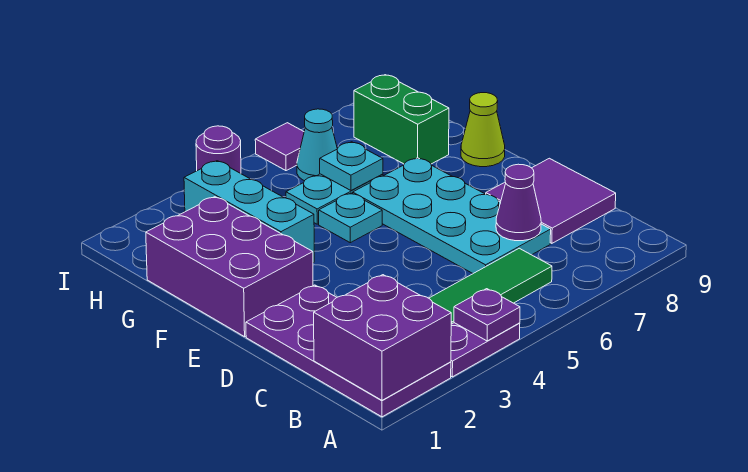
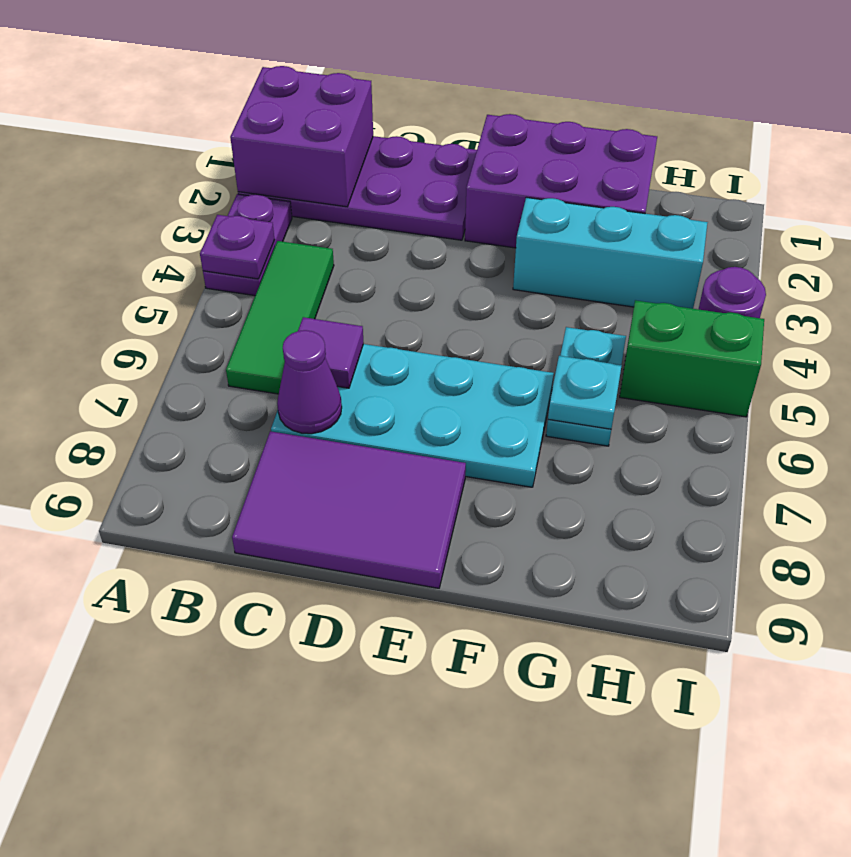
purple 2x2 tile [486,158,616,243] -> purple 2x3 tile [232,431,466,588]
cyan 1x1 plate [319,193,382,243] -> none
lime 1x1 cone [461,93,505,167] -> none
green 1x2 brick [354,75,449,164] -> green 1x2 brick moved to [620,300,764,417]
cyan 1x1 cone [297,109,337,181] -> none
purple 1x1 tile [255,123,304,171] -> purple 1x1 tile moved to [298,317,364,388]

